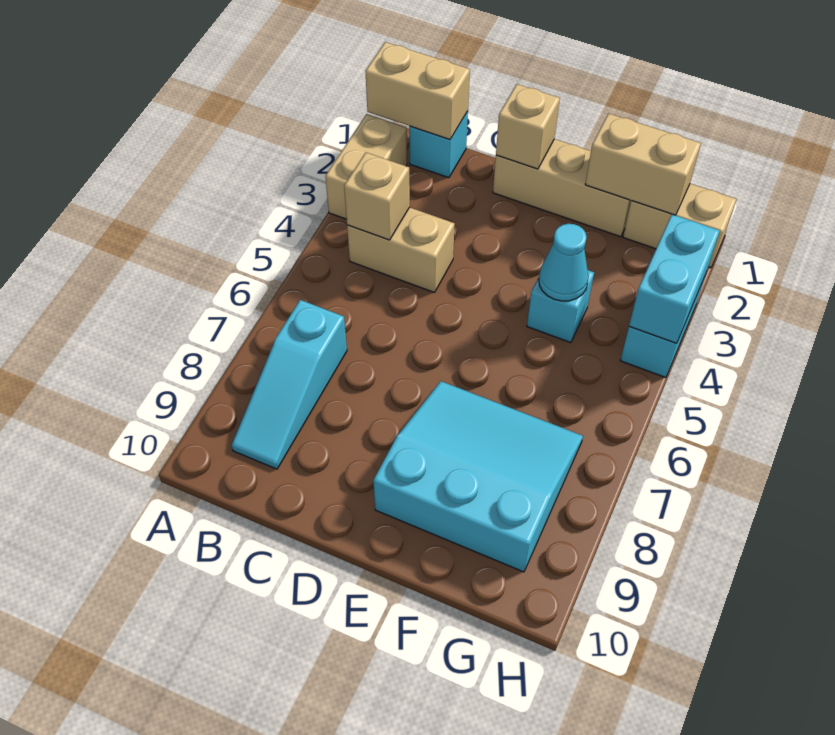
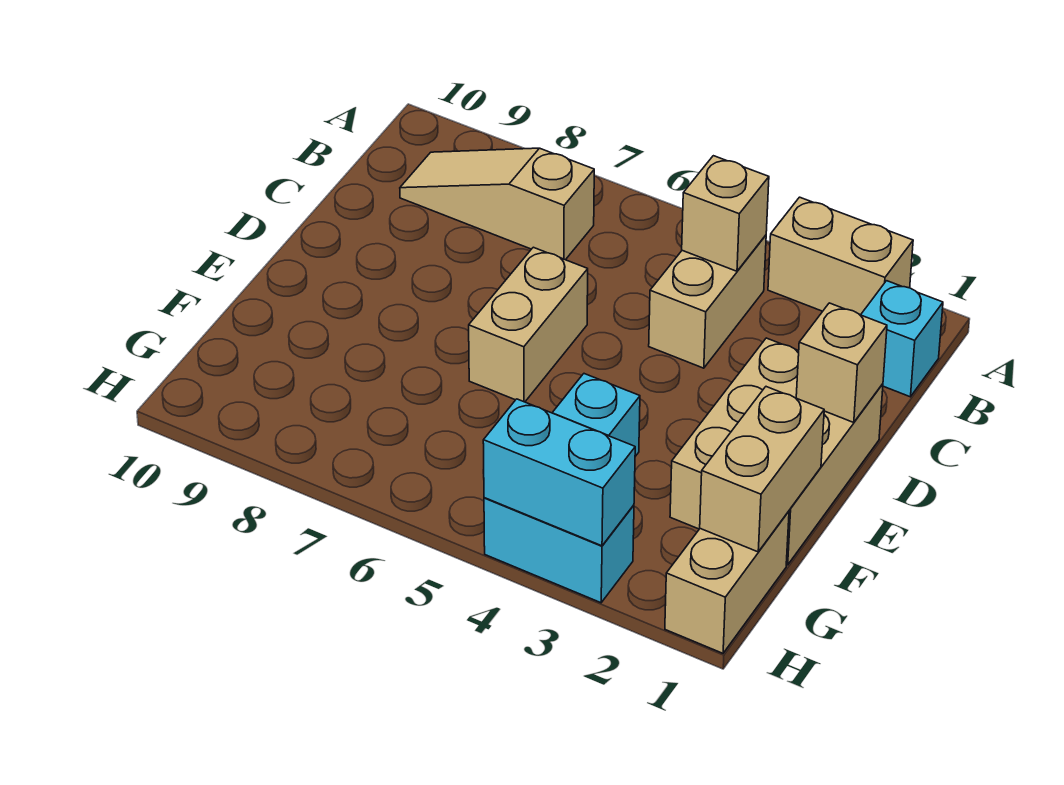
tan 1x2 brick [365,42,470,139] -> tan 1x2 brick moved to [469,247,588,402]
cyan 1x3 slope [232,300,347,469] -> tan 1x3 slope [400,148,594,260]
tan 1x3 brick [493,139,631,237] -> tan 2x3 brick [670,338,883,565]
cyan 3x3 slope [373,381,583,572] -> none
cyan 1x1 cone [539,224,589,301] -> none

